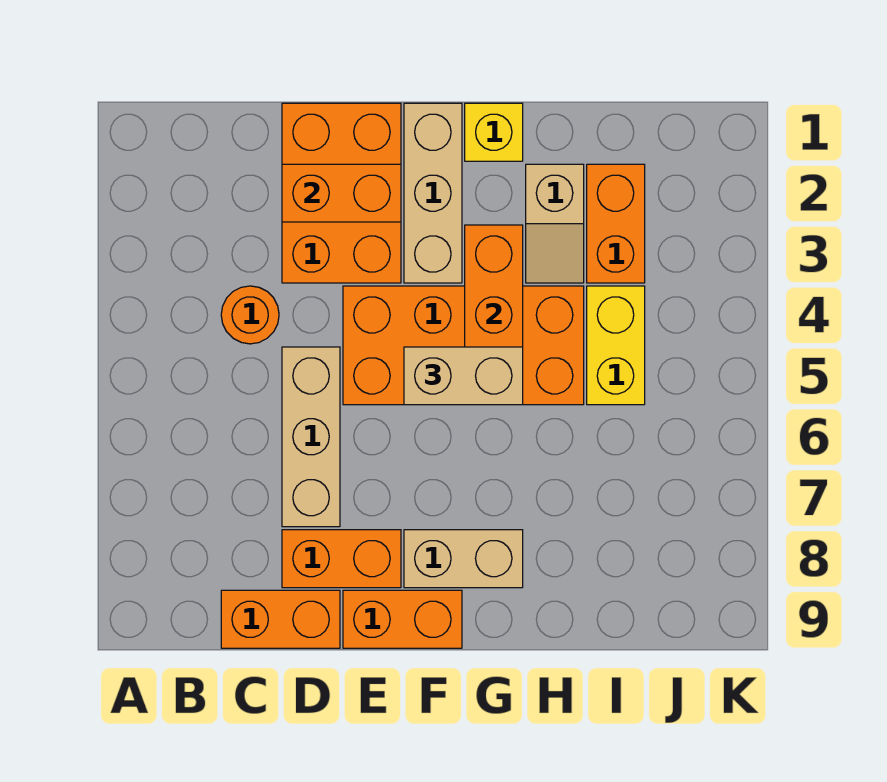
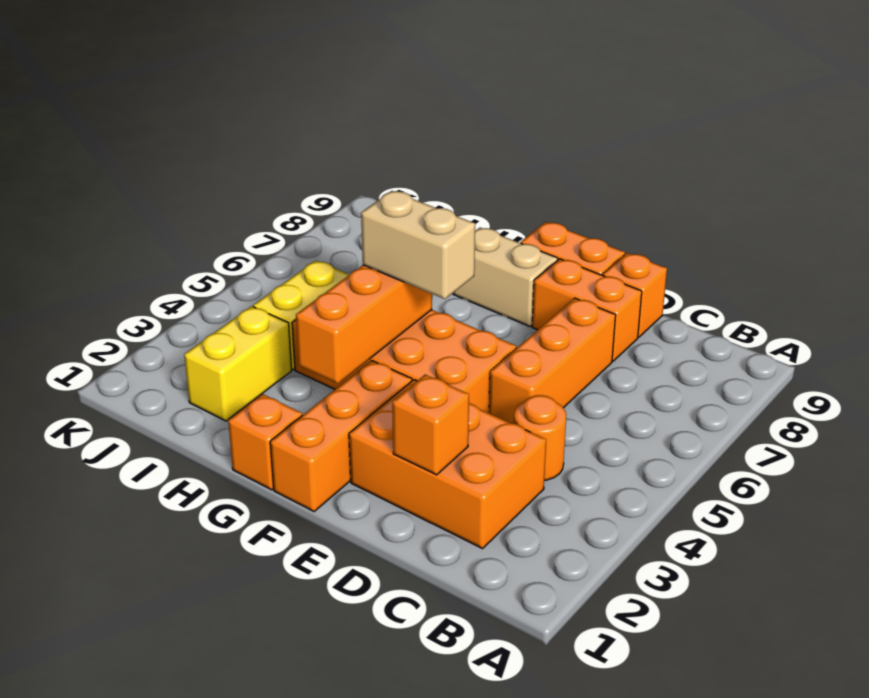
orange 1x2 brick [221,590,340,648] -> orange 1x1 brick [602,253,667,337]
orange 2x3 brick [282,103,401,283] -> orange 2x3 brick turned to [349,380,546,549]
orange 1x2 brick [282,164,401,222] -> orange 1x1 brick [392,375,469,475]
tan 1x3 brick [282,347,340,527] -> orange 1x3 brick [489,298,616,424]
tan 1x3 brick [404,103,462,283] -> orange 1x3 brick [270,360,412,511]
yellow 1x1 brick [465,103,523,161] -> orange 1x1 brick [228,394,302,490]
tan 1x2 slope [526,164,584,283] -> none
orange 1x2 brick [587,164,645,283] -> yellow 1x2 brick [184,306,292,421]

